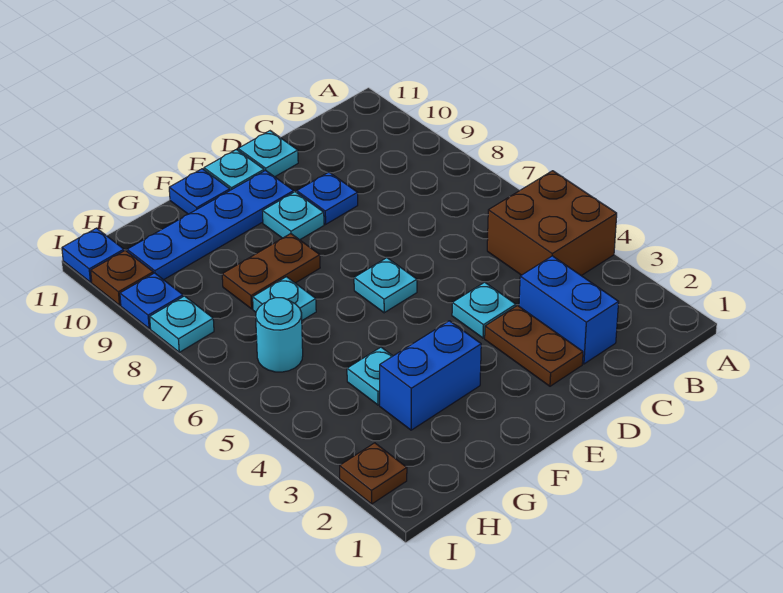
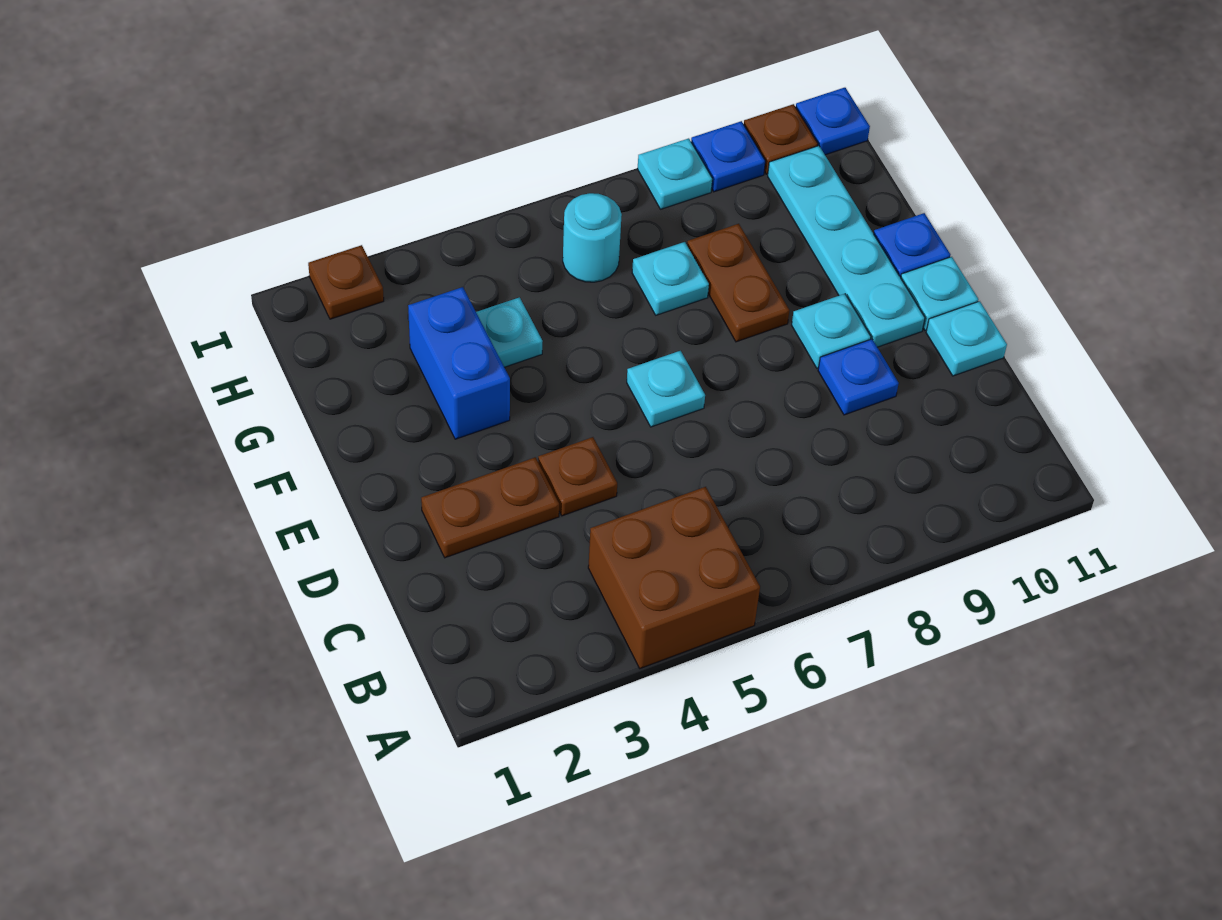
blue 1x2 brick [519,256,619,364] -> none
cyan 1x1 plate [452,282,516,338] -> brown 1x1 plate [538,437,617,516]
blue 1x4 plate [127,170,294,280] -> cyan 1x4 plate [768,146,925,347]

